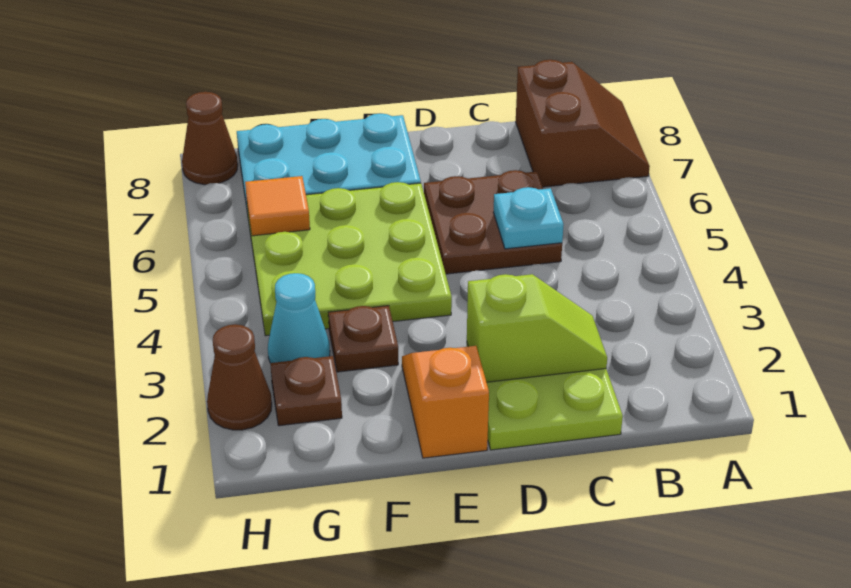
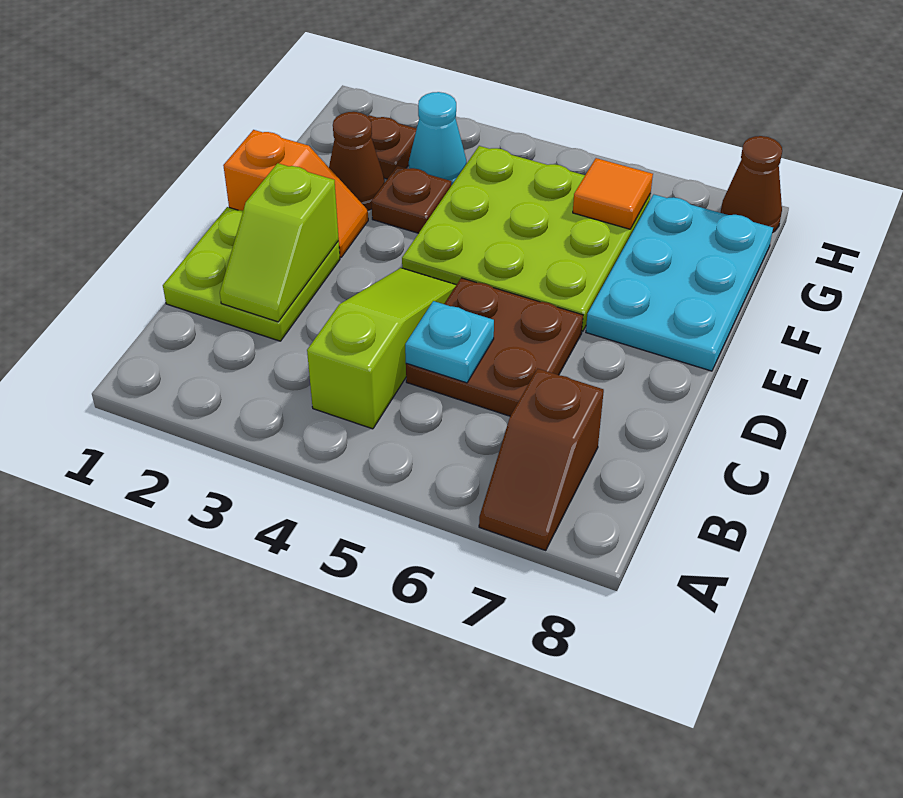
brown 2x2 slope [516,60,650,187] -> brown 1x2 slope [479,369,604,551]
none -> lime 1x3 slope [307,268,456,429]
brown 1x1 cone [207,324,272,430] -> brown 1x1 cone moved to [329,112,385,210]

